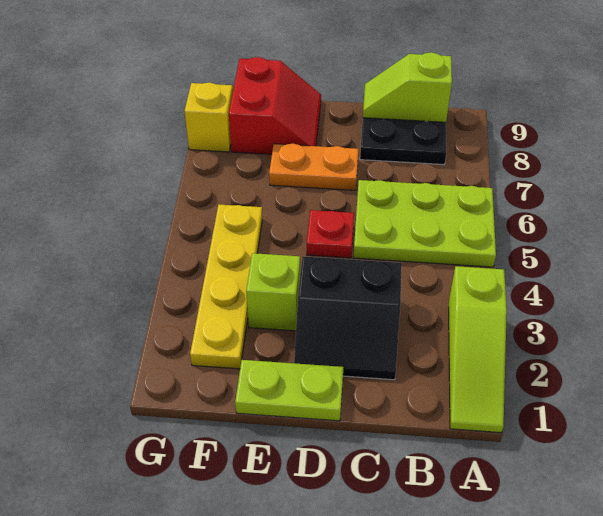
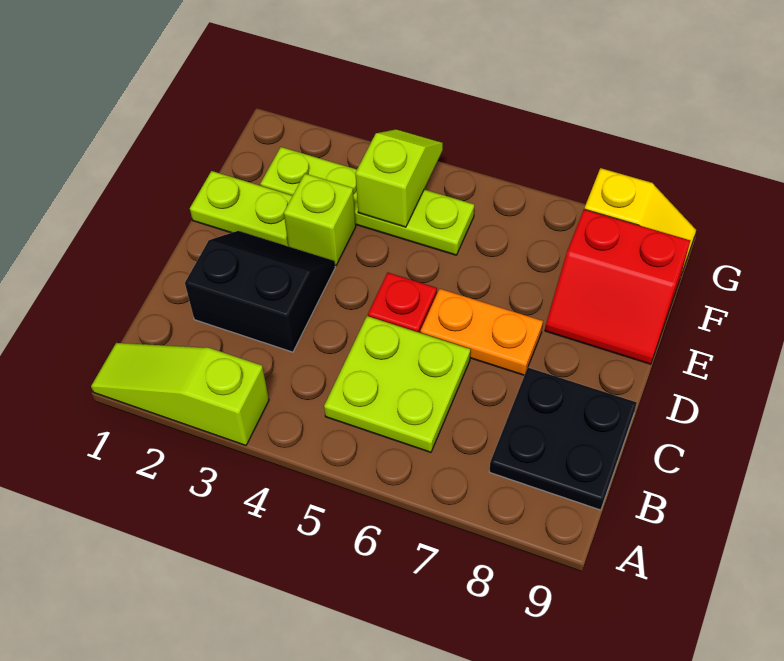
lime 2x3 plate [353,180,496,267] -> lime 2x2 plate [324,316,470,452]
lime 1x2 slope [363,52,452,122] -> lime 1x2 slope moved to [355,129,443,227]
black 2x2 slope [294,257,402,380] -> black 2x2 slope turned to [185,231,335,352]
lime 1x2 plate [235,360,344,421] -> lime 1x2 plate turned to [190,171,293,246]
orange 1x2 plate [269,144,359,190] -> orange 1x2 plate turned to [420,289,543,375]
yellow 1x4 plate [190,205,262,369] -> lime 1x4 plate [260,147,474,255]

